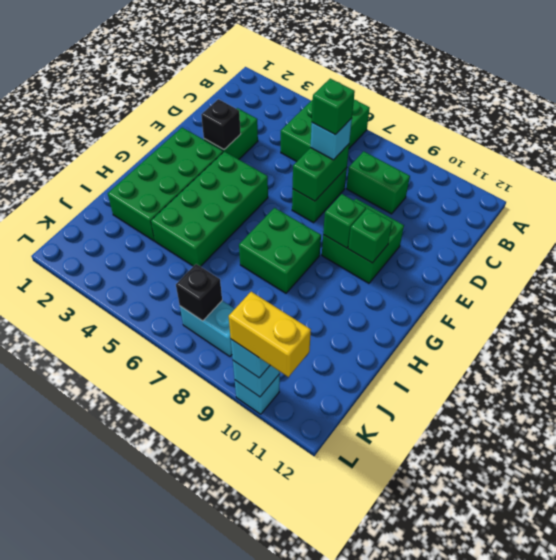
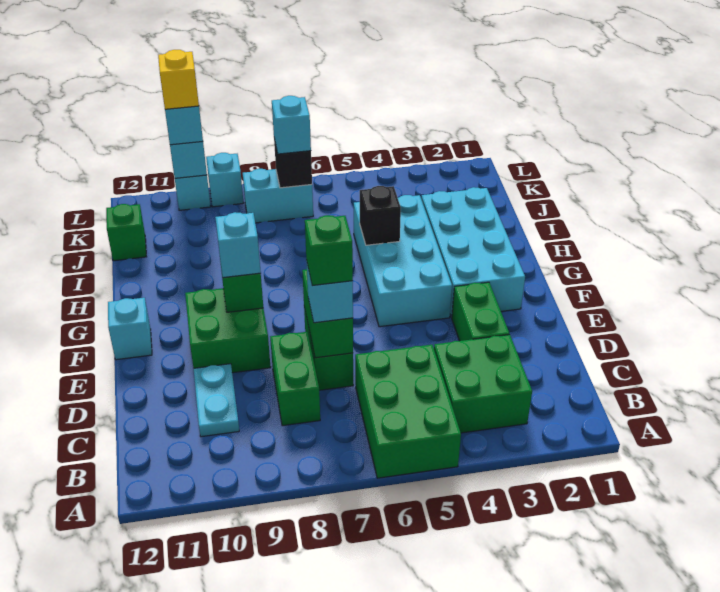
green 1x2 brick [346,151,410,214] -> green 1x2 brick turned to [270,332,320,426]
none -> cyan 1x2 plate [194,364,239,437]
black 1x1 brick [201,99,241,150] -> black 1x1 brick moved to [360,186,401,245]
green 2x4 brick [108,128,223,241] -> cyan 2x4 brick [421,187,525,317]
green 2x4 brick [151,151,268,267] -> cyan 2x4 brick [354,195,452,327]
none -> cyan 1x1 brick [215,212,261,278]
green 1x1 brick [348,208,392,263] -> green 1x1 brick moved to [106,204,146,261]
none -> cyan 1x1 brick [108,298,152,360]
green 2x2 brick [239,208,321,293] -> green 2x2 brick moved to [434,335,532,433]
none -> cyan 1x1 brick [272,96,311,154]
none -> cyan 1x1 brick [206,153,243,207]
yellow 1x2 brick [229,292,311,377] -> yellow 1x1 brick [158,50,199,109]

